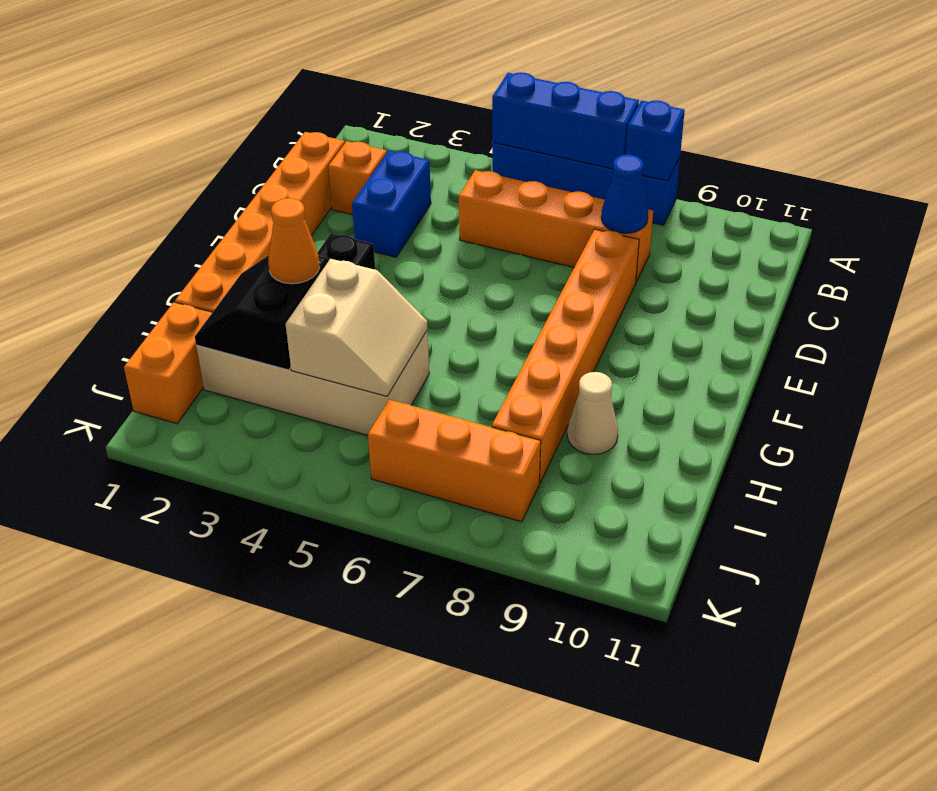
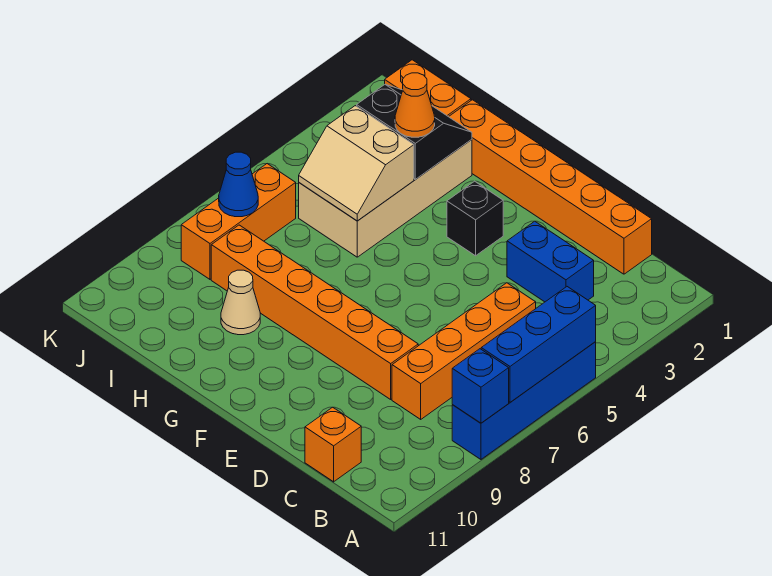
orange 1x1 brick [328,141,387,215] -> orange 1x1 brick moved to [305,407,361,482]
blue 1x1 cone [601,155,648,233] -> blue 1x1 cone moved to [219,152,258,217]

